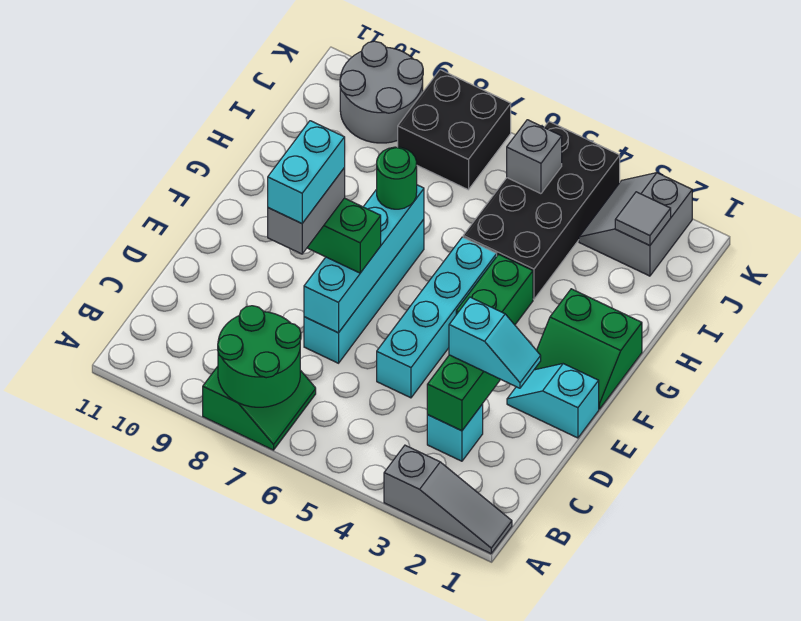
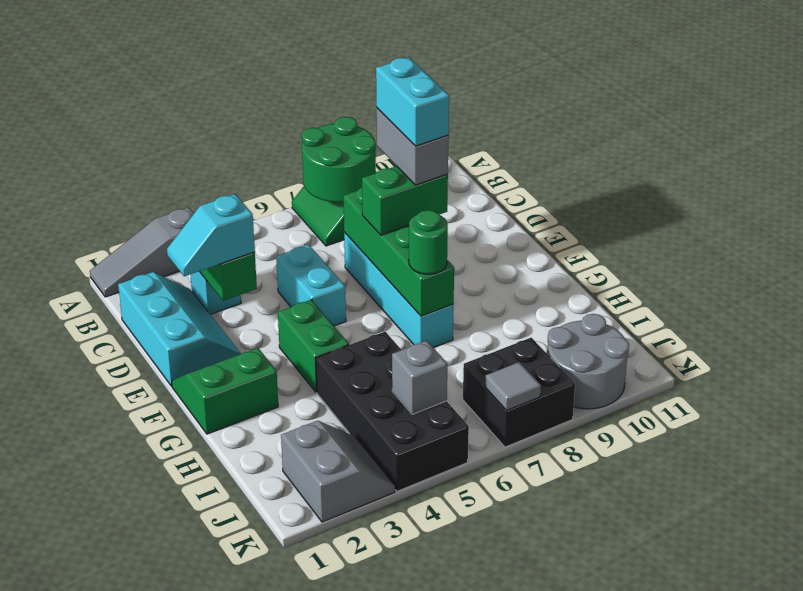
cyan 1x4 brick [377,237,497,398] -> cyan 1x2 brick [276,245,346,326]
cyan 1x4 brick [304,185,424,333] -> green 1x4 brick [343,188,454,316]
cyan 1x2 slope [507,364,599,438] -> cyan 2x3 slope [118,272,241,386]
grey 1x1 tile [615,192,671,246] -> grey 1x1 tile moved to [485,362,541,410]

